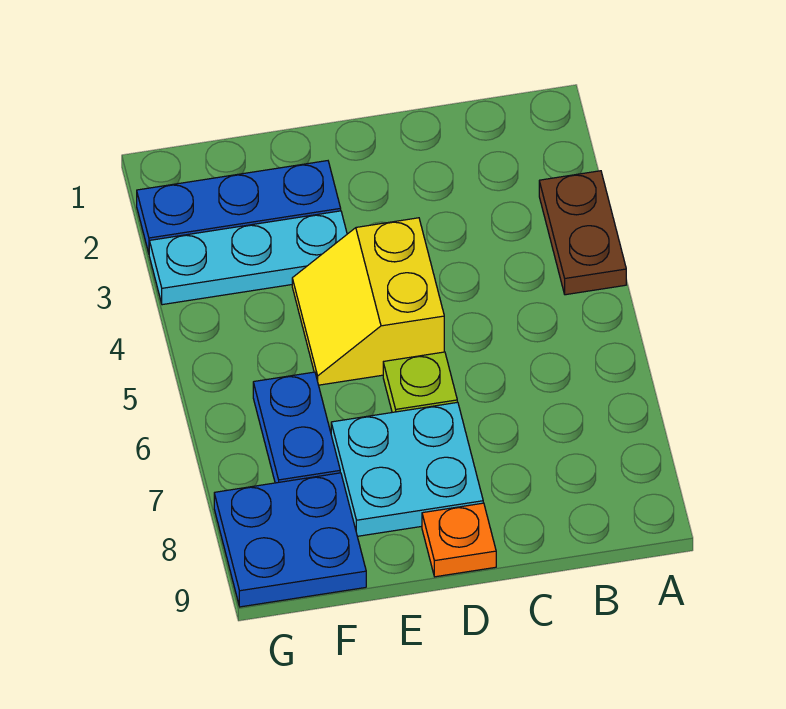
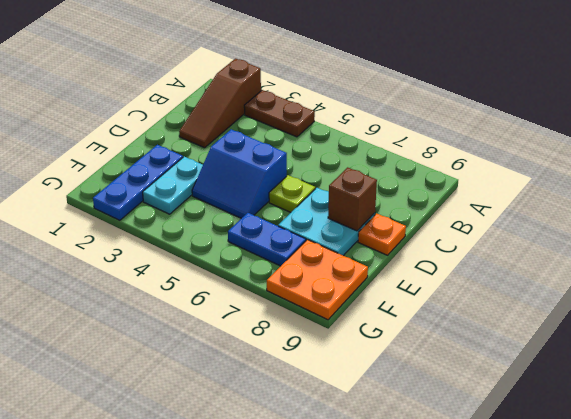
none -> brown 1x3 slope [179,59,261,148]
yellow 2x2 slope [292,218,444,385] -> blue 2x2 slope [192,129,287,218]
none -> brown 1x1 brick [328,167,377,231]
cyan 1x3 plate [149,211,347,305] -> cyan 1x2 plate [143,157,203,214]
blue 2x2 plate [214,473,366,607] -> orange 2x2 plate [267,240,368,320]

